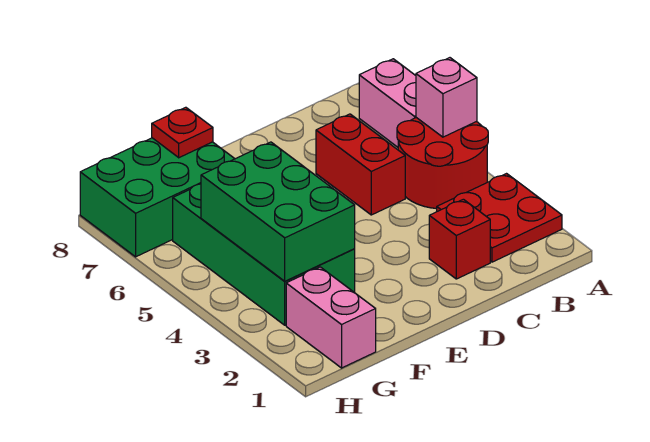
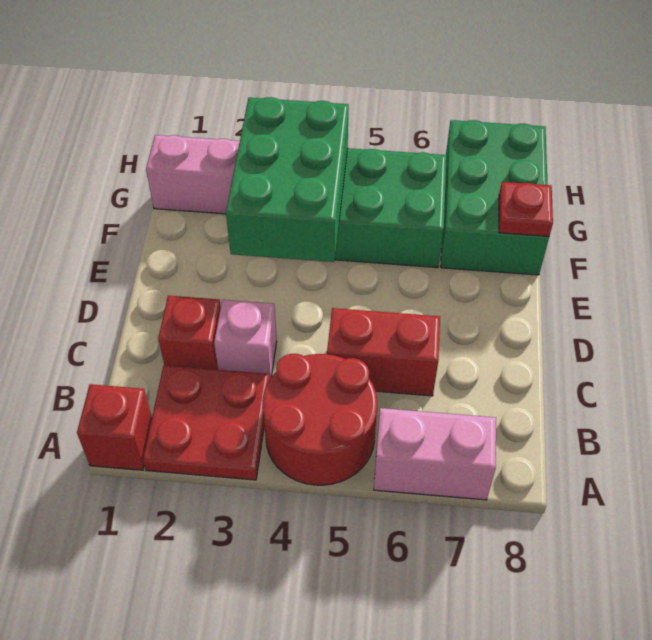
none -> red 1x1 brick [77,384,152,470]
pink 1x1 brick [416,58,477,137] -> pink 1x1 brick moved to [214,300,277,378]
green 2x3 brick [201,142,355,281] -> green 2x3 brick turned to [226,97,349,262]

